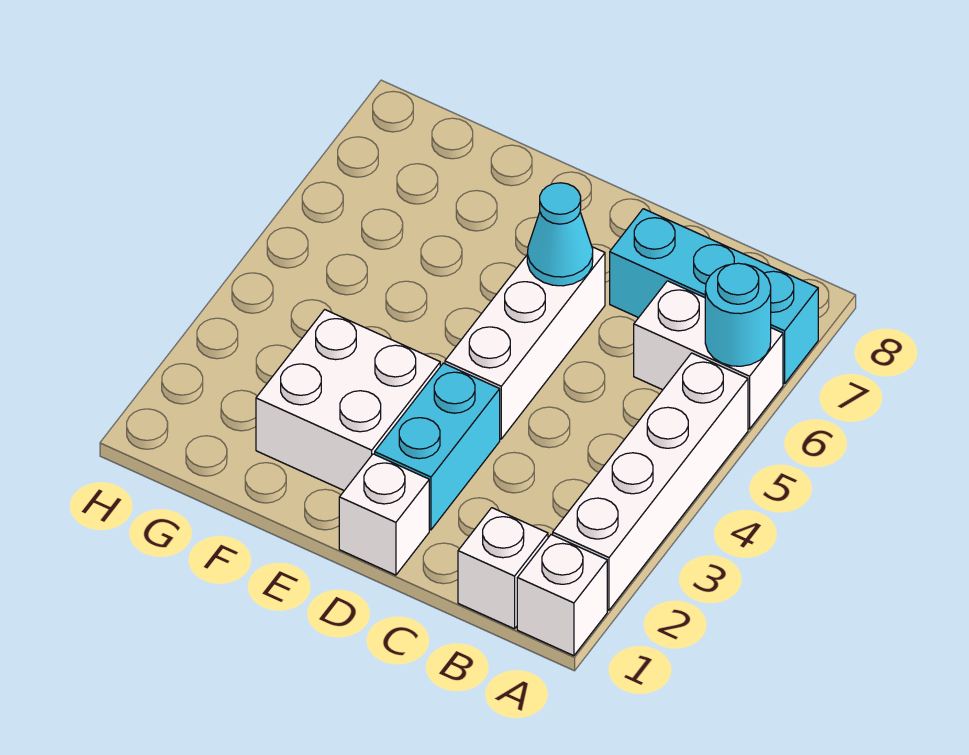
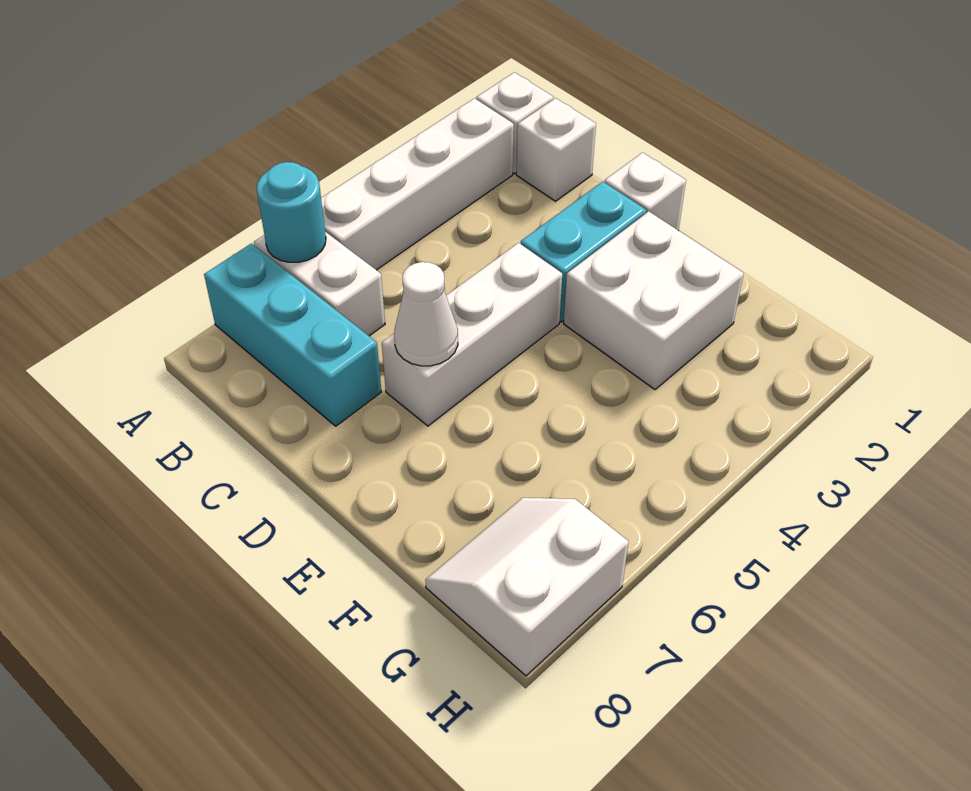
cyan 1x1 cone [527,183,593,286] -> white 1x1 cone [394,262,458,366]
none -> white 2x2 slope [425,498,629,676]

